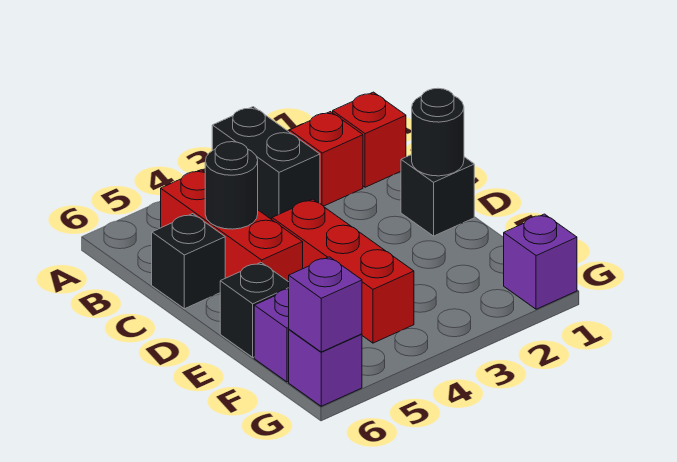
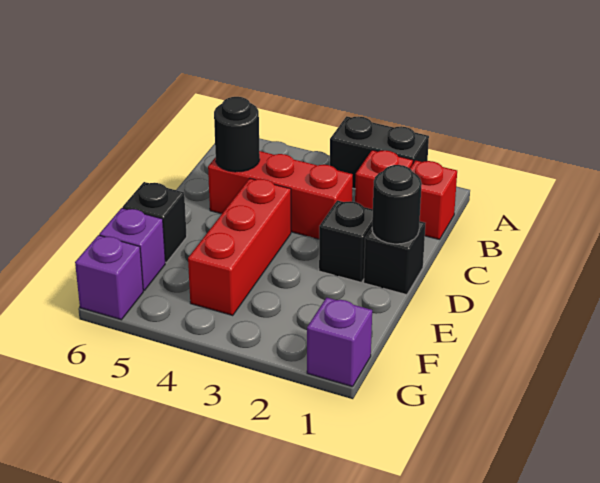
black 1x2 brick [212,107,320,220] -> black 1x2 brick turned to [330,116,429,189]
red 1x3 brick [161,170,303,282] -> red 1x3 brick turned to [208,151,353,239]
black 1x1 brick [152,214,225,309] -> black 1x1 brick moved to [319,200,373,282]
purple 1x1 brick [289,257,362,352] -> none

